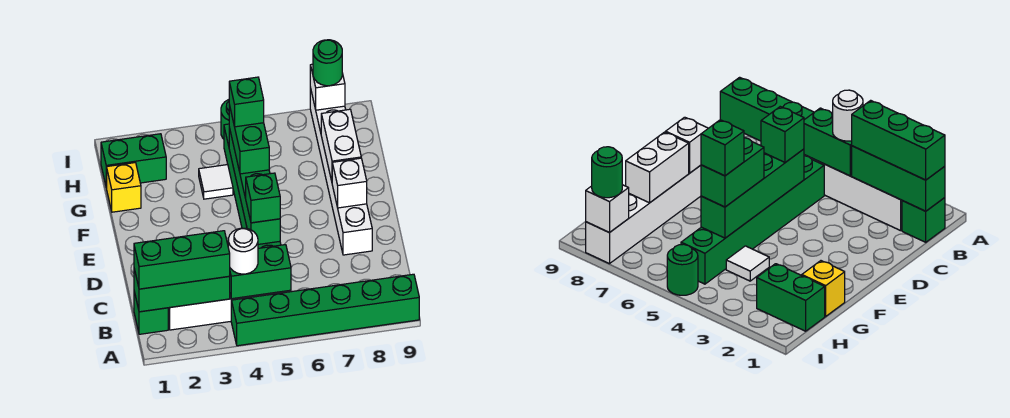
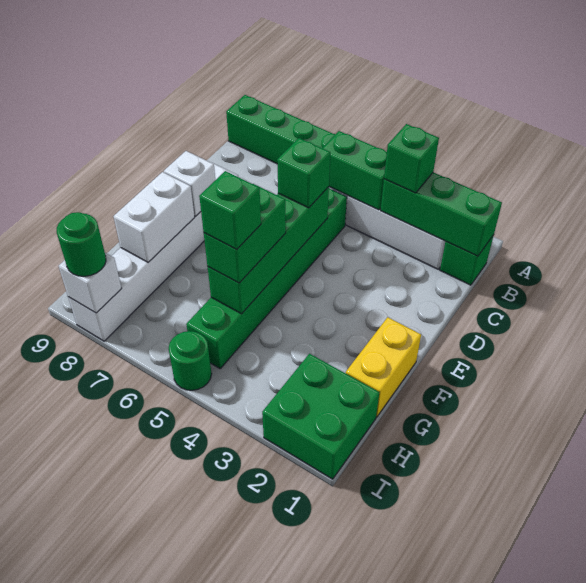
green 1x3 brick [134,231,230,289] -> green 1x1 brick [384,124,439,193]
white 1x1 round brick [228,228,258,274] -> none
yellow 1x1 brick [107,163,141,212] -> yellow 1x2 brick [346,317,421,417]
white 1x1 tile [199,165,233,199] -> none
green 1x2 brick [101,134,166,188] -> green 2x2 brick [262,354,379,479]

